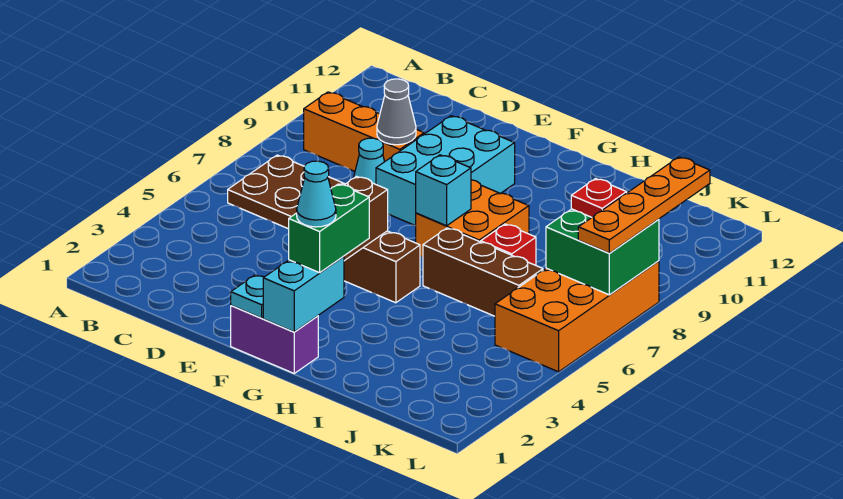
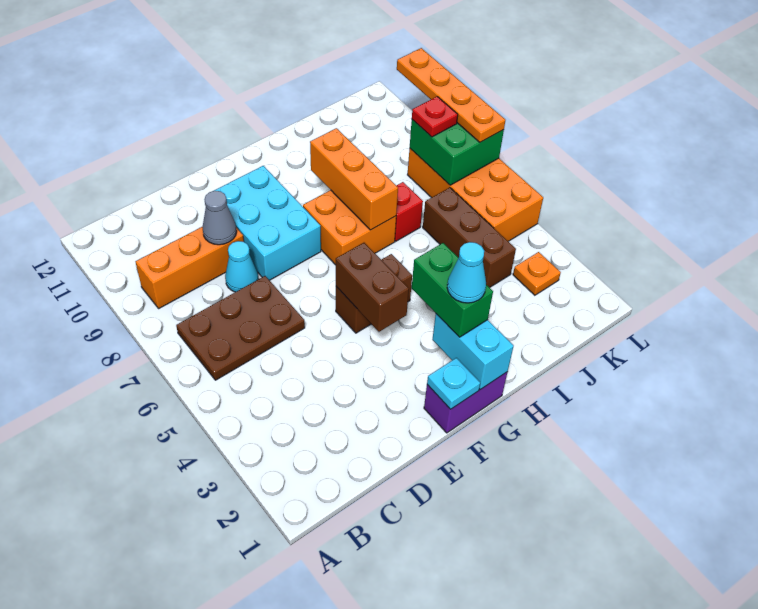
cyan 1x1 brick [416,155,471,226] -> none
brown 1x3 brick [423,228,543,316] -> brown 1x3 brick turned to [423,188,516,288]
none -> orange 1x3 brick [310,128,398,230]
none -> orange 1x1 plate [513,252,561,295]

